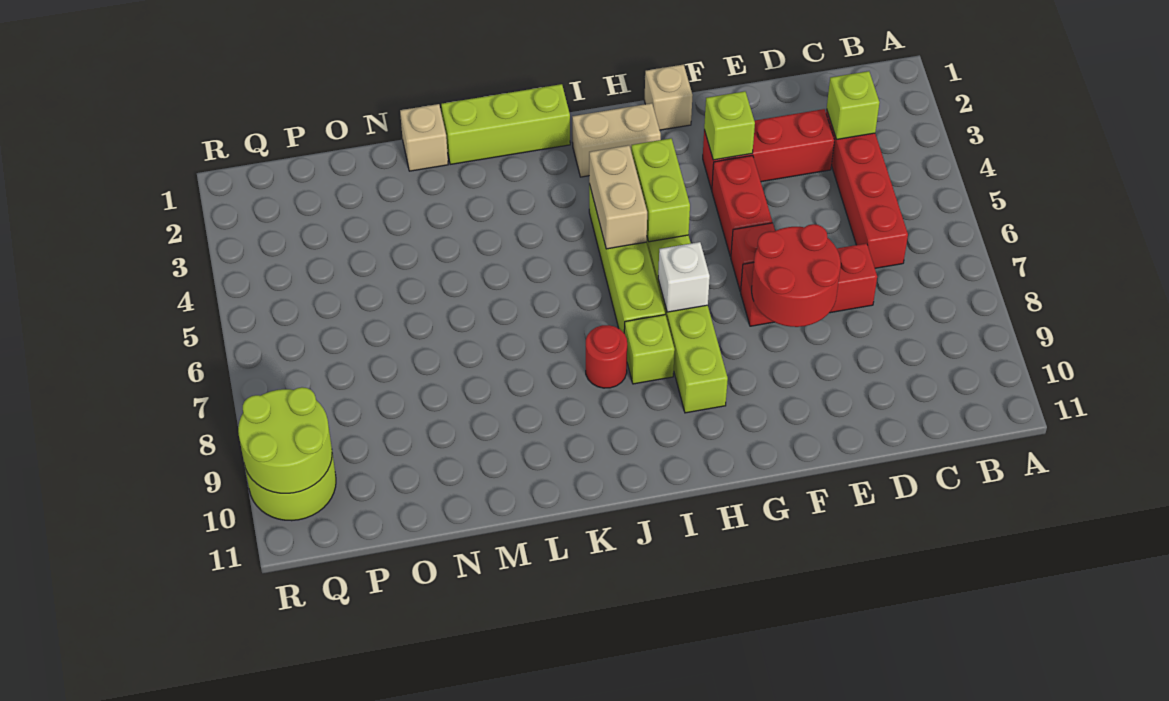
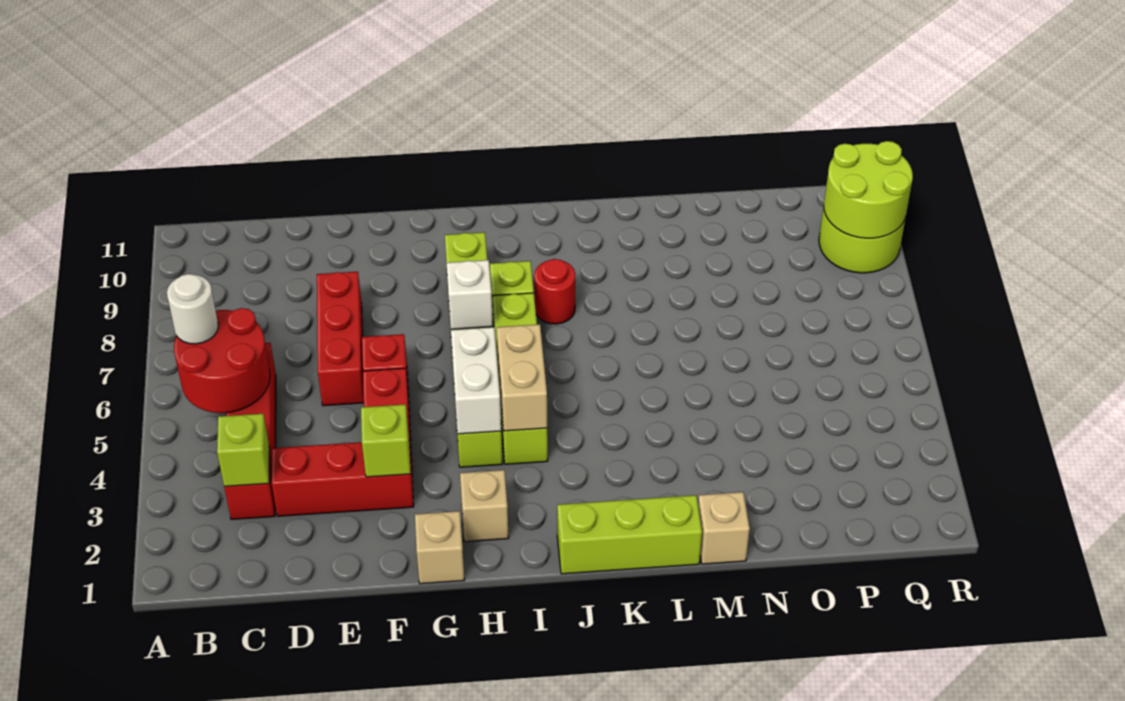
none -> white 1x1 round brick [167,274,218,344]
red 1x3 brick [741,243,877,326] -> red 1x3 brick turned to [317,272,364,406]
red 2x2 round brick [752,224,841,327] -> red 2x2 round brick moved to [174,308,270,413]
tan 1x2 brick [572,103,661,177] -> tan 1x1 brick [460,470,509,542]
lime 1x2 brick [631,138,690,242] -> white 1x2 brick [451,327,501,434]

